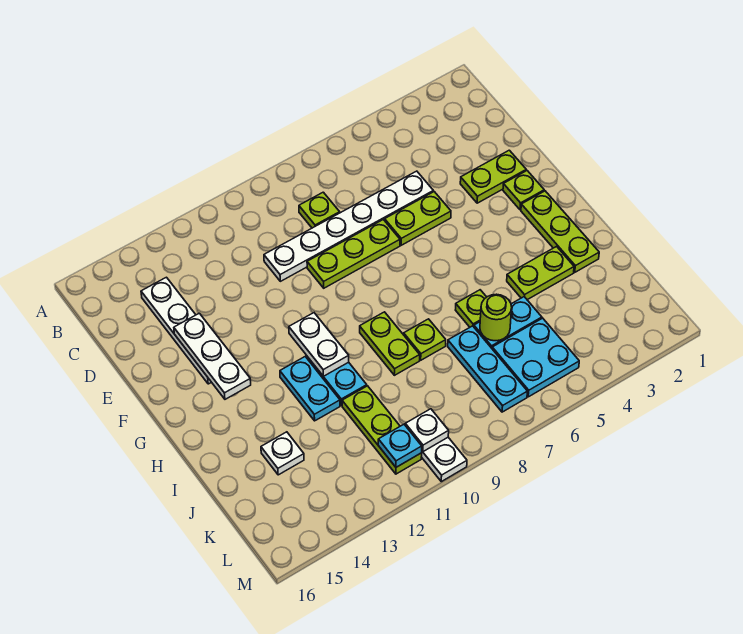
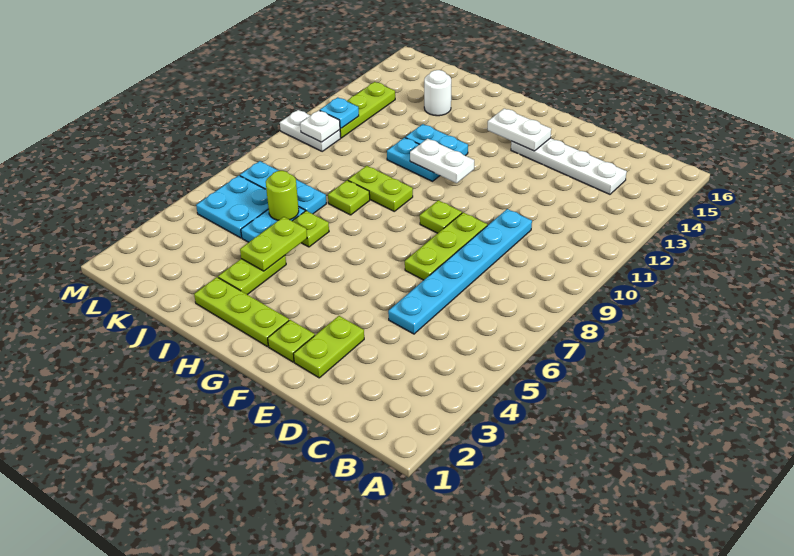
lime 1x1 plate [299,192,340,228] -> lime 1x1 plate moved to [420,200,462,233]
white 1x6 plate [264,171,433,281] -> cyan 1x6 plate [388,209,532,334]
lime 1x2 plate [385,192,451,245] -> lime 1x2 plate moved to [240,217,307,271]
white 1x3 plate [174,313,251,399] -> white 1x2 plate [488,108,551,151]
lime 1x3 plate [342,386,422,474] -> lime 1x3 plate turned to [340,82,395,138]
white 1x1 plate [261,432,304,475] -> white 1x1 round brick [424,70,451,116]

